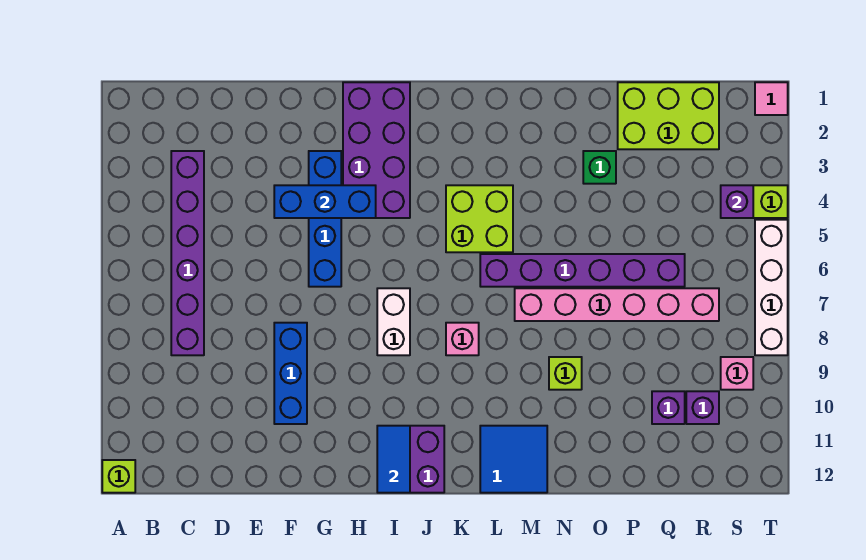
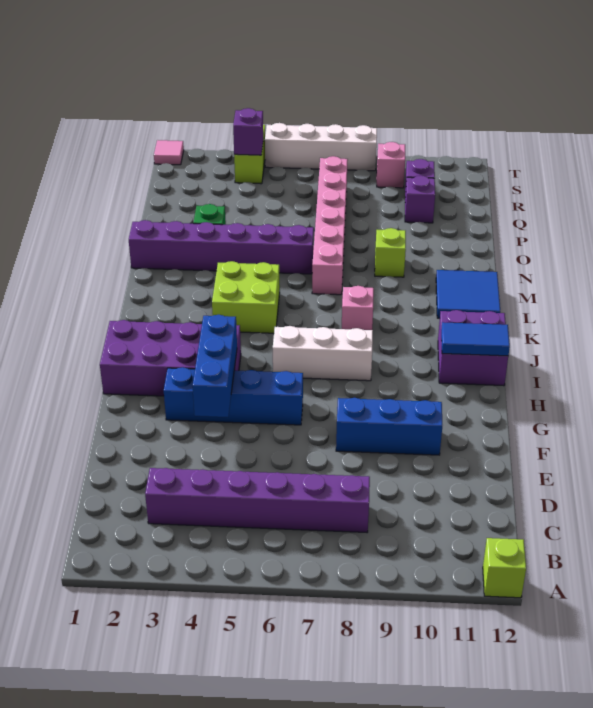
white 1x2 brick [377,288,410,355] -> white 1x3 brick [273,326,373,381]
purple 1x6 brick [480,254,685,287] -> purple 1x6 brick turned to [129,220,314,274]
lime 2x3 brick [618,82,719,149] -> none

